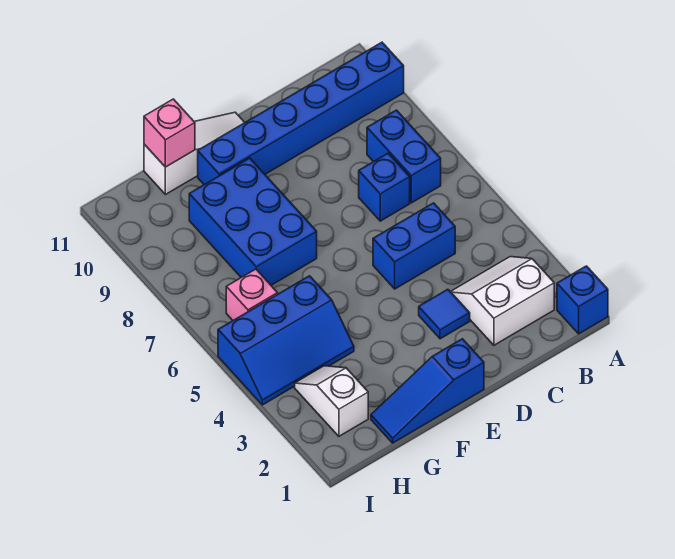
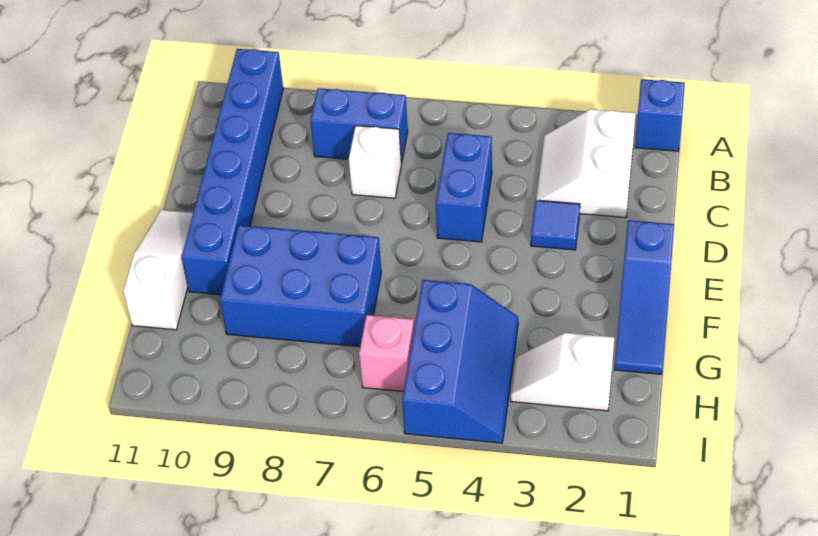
blue 1x1 brick [359,153,410,221] -> white 1x1 brick [349,126,401,198]
pink 1x1 brick [144,99,195,167] -> none

